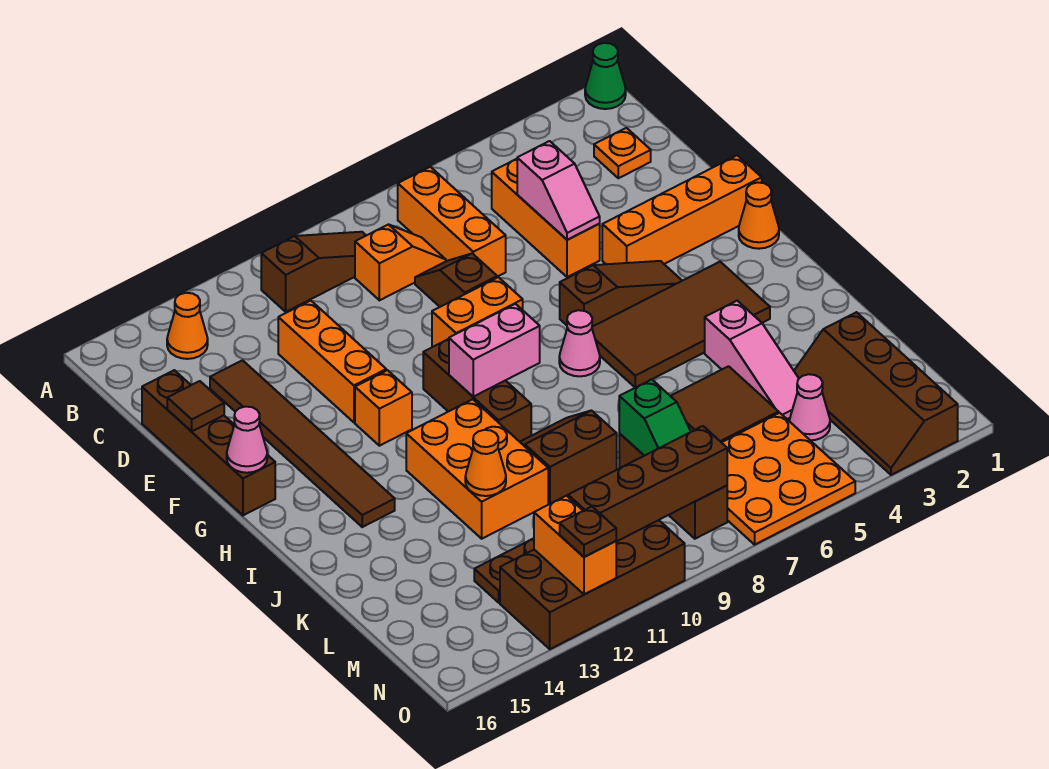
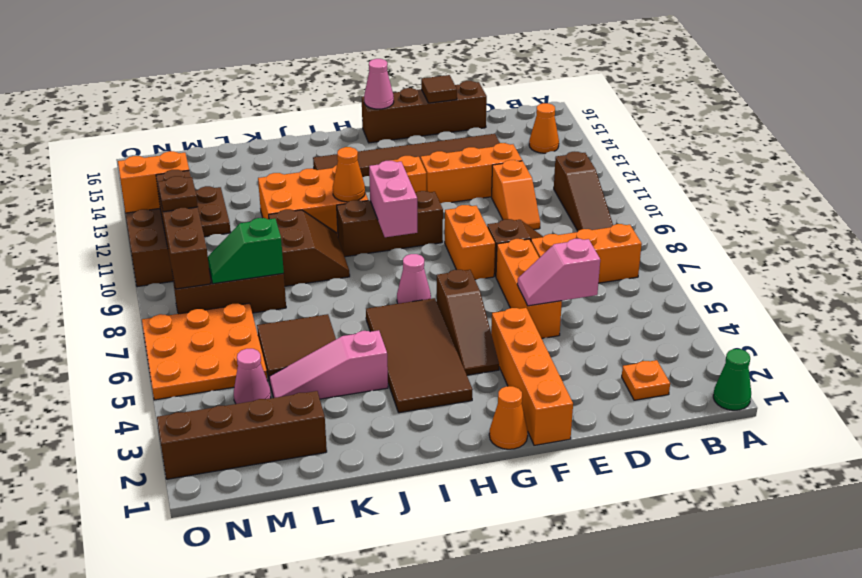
orange 1x3 brick [492,159,600,277] -> orange 1x3 brick turned to [496,239,562,338]
orange 1x2 slope [355,224,446,300] -> orange 1x2 slope moved to [492,160,540,229]
orange 1x1 cone [465,430,506,496] -> orange 1x1 cone moved to [333,147,365,202]
brown 1x1 plate [560,507,616,557] -> brown 1x1 plate moved to [158,176,198,212]

